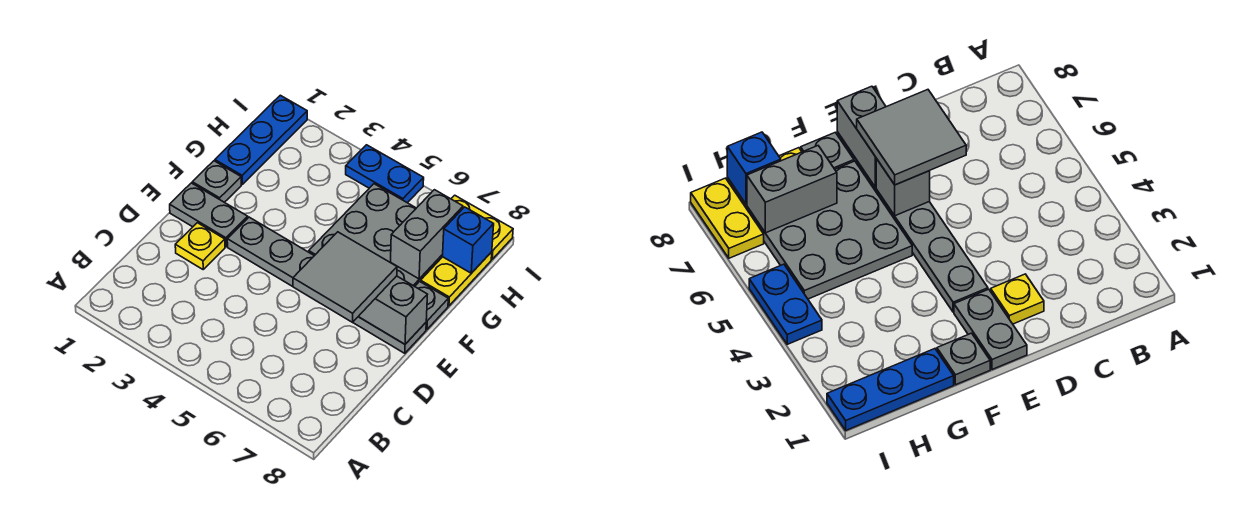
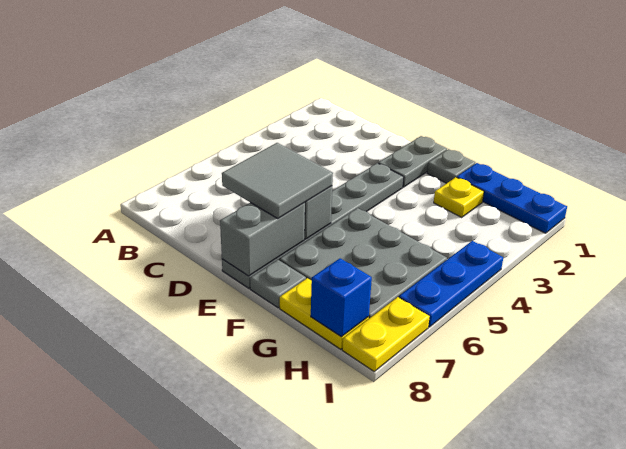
yellow 1x1 plate [175,223,225,269] -> yellow 1x1 plate moved to [434,177,484,217]
grey 1x2 brick [391,190,463,279] -> none
blue 1x2 plate [346,145,424,203] -> blue 1x3 plate [399,241,503,327]

